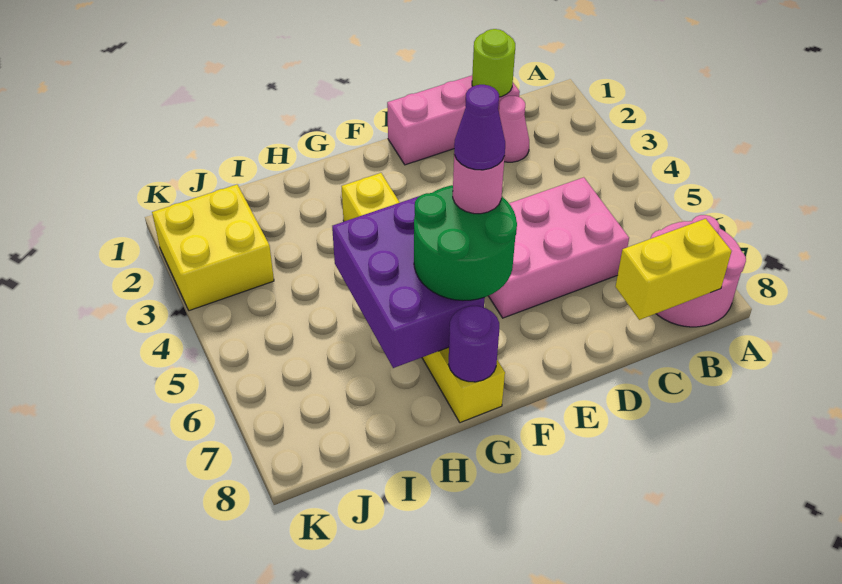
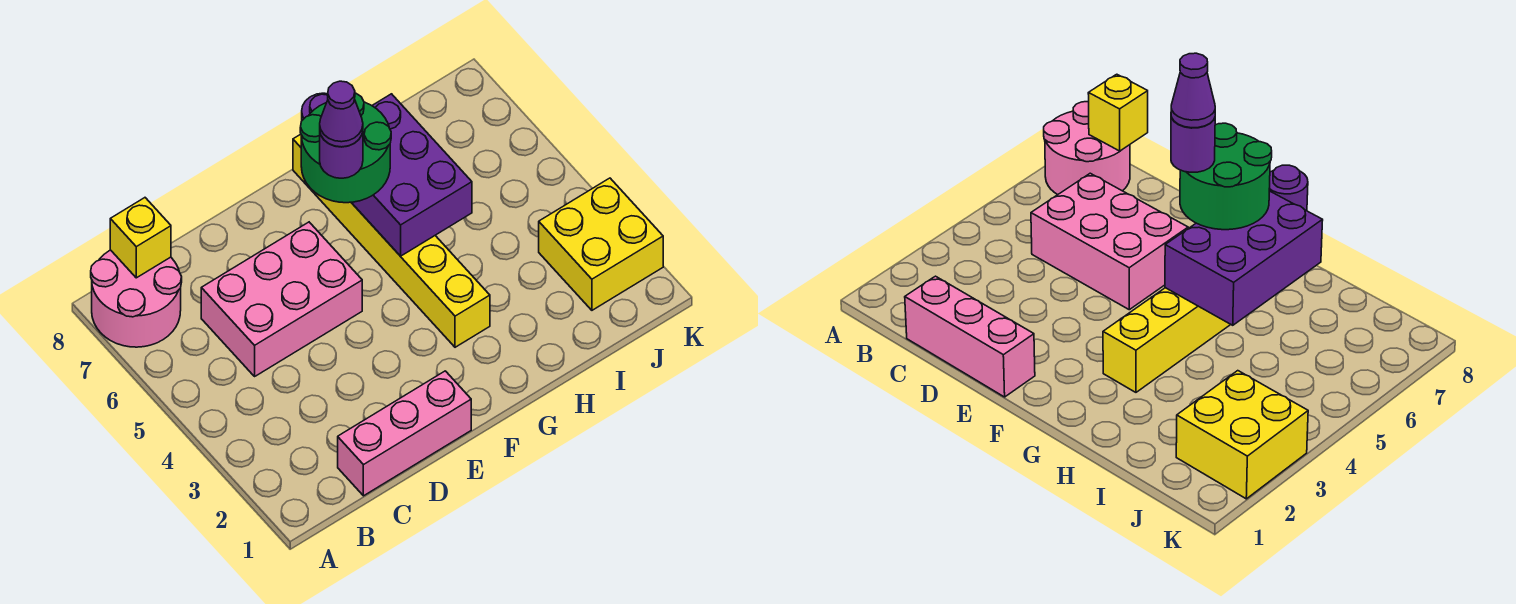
yellow 1x2 brick [615,219,732,320] -> yellow 1x1 brick [110,198,171,278]
lime 1x1 round brick [472,29,515,97] -> none
pink 1x1 cone [499,96,529,162] -> none
pink 1x1 round brick [453,155,505,214] -> purple 1x1 round brick [320,132,363,178]

